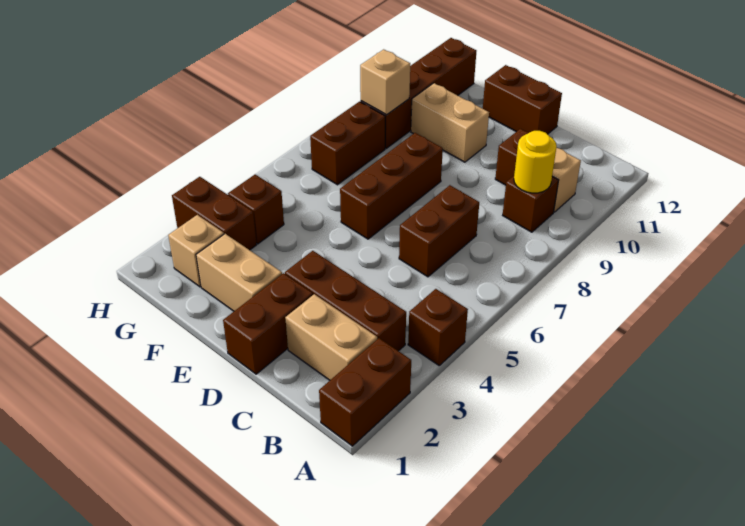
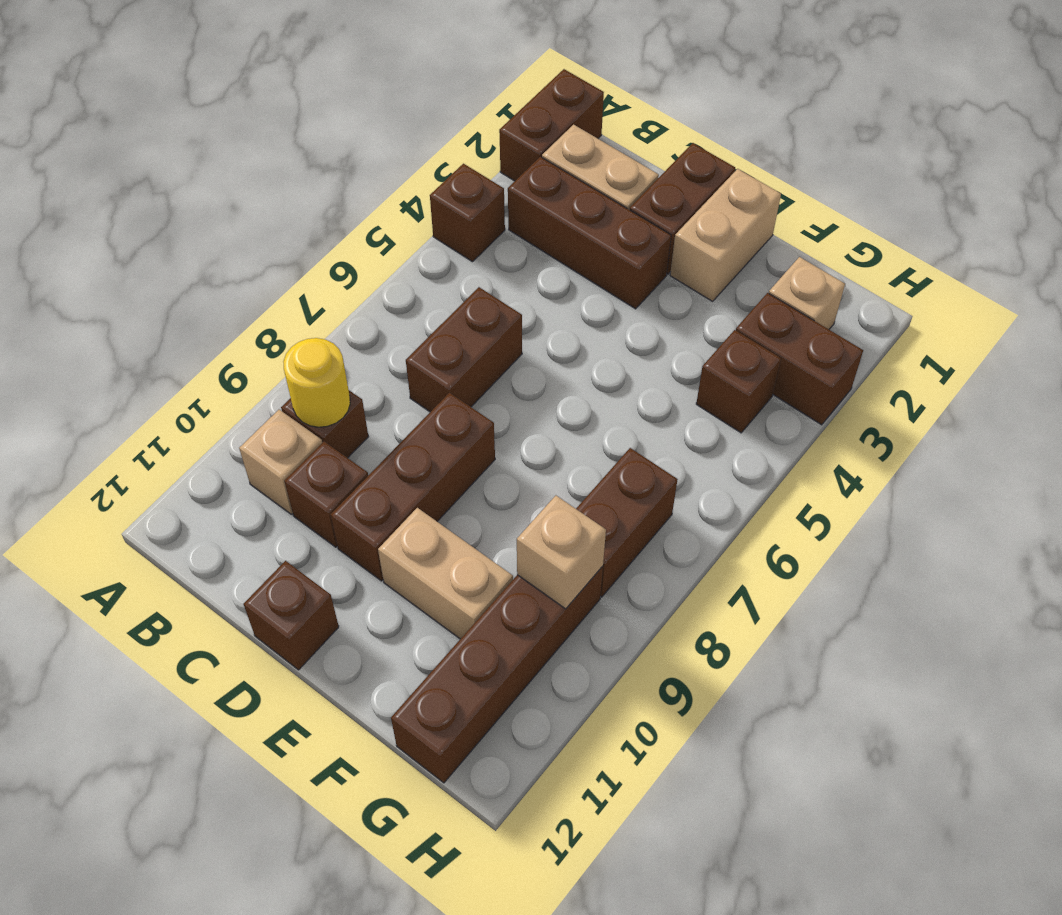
brown 1x2 brick [483,65,562,134] -> brown 1x1 brick [244,561,339,670]
tan 1x2 brick [196,234,282,311] -> tan 1x2 brick turned to [670,169,781,301]
brown 1x3 brick [340,133,443,239] -> brown 1x3 brick moved to [331,393,495,581]

